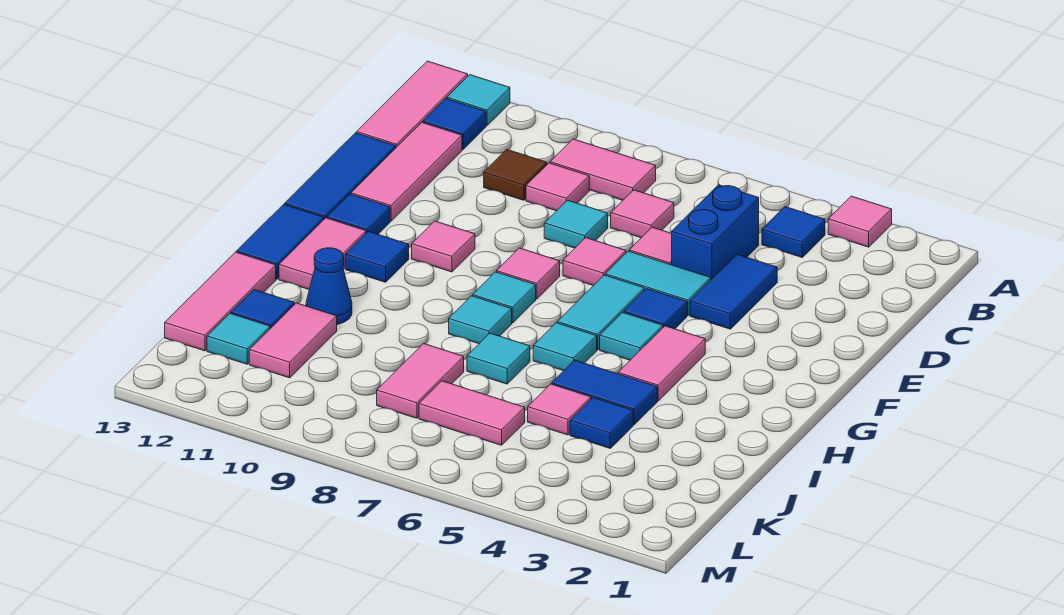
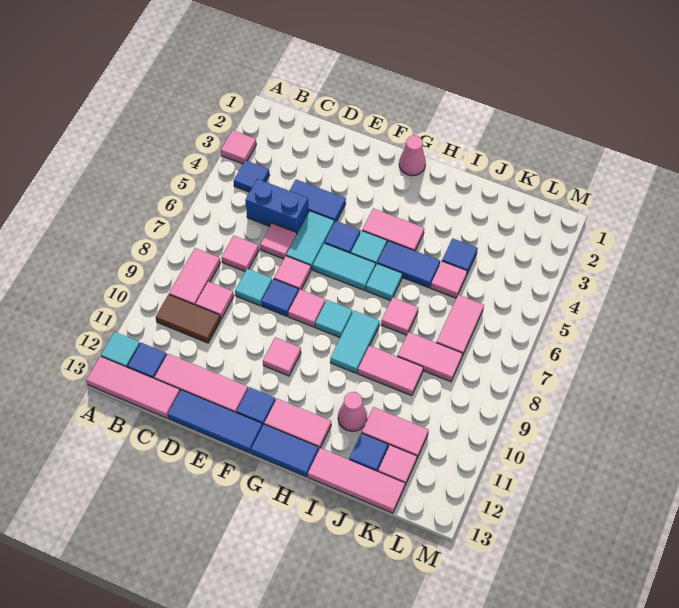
brown 1x1 tile [484,149,547,200] -> brown 1x2 tile [156,294,221,343]
none -> pink 1x1 cone [399,135,426,176]
blue 1x1 tile [345,231,409,282] -> blue 1x1 tile moved to [261,279,299,316]
cyan 1x1 tile [449,296,512,344] -> cyan 1x2 tile [330,311,380,373]
blue 1x2 tile [552,360,657,424] -> blue 1x2 tile turned to [377,241,440,288]
cyan 1x1 tile [467,333,530,384] -> pink 1x1 tile [381,298,418,335]
none -> pink 1x2 tile [358,346,423,396]
blue 1x1 cone [306,248,352,325] -> pink 1x1 cone [338,392,367,431]
cyan 1x1 tile [207,313,270,364] -> pink 1x1 tile [378,445,417,485]

